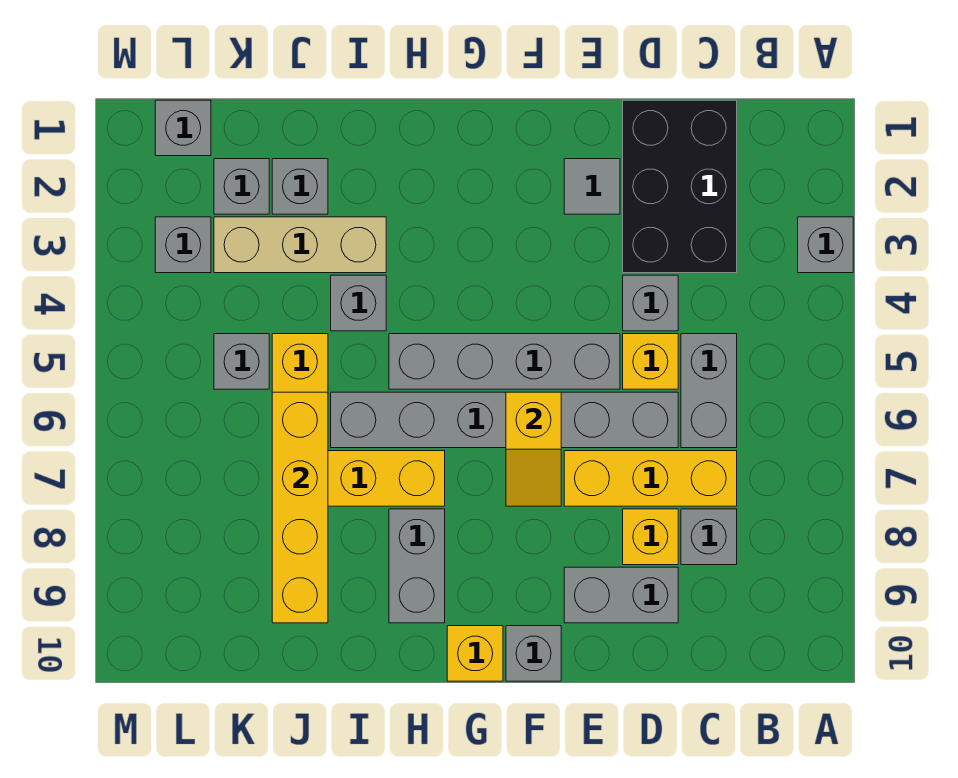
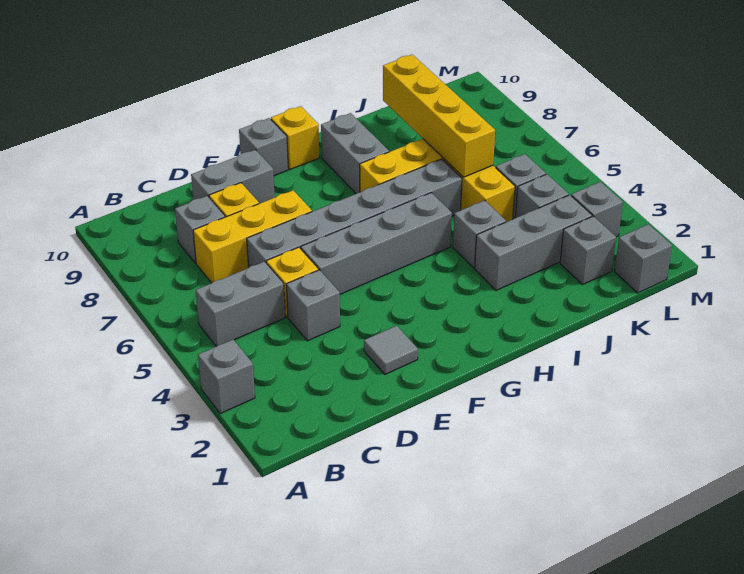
black 2x3 brick [623,100,737,273] -> none
grey 1x2 brick [681,334,737,448] -> grey 1x2 brick turned to [195,262,285,346]
yellow 1x2 slope [506,392,561,506] -> none
tan 1x3 brick [214,217,386,273] -> grey 1x3 brick [475,195,592,290]
grey 1x1 brick [272,159,328,214] -> grey 1x1 brick moved to [515,174,569,218]

